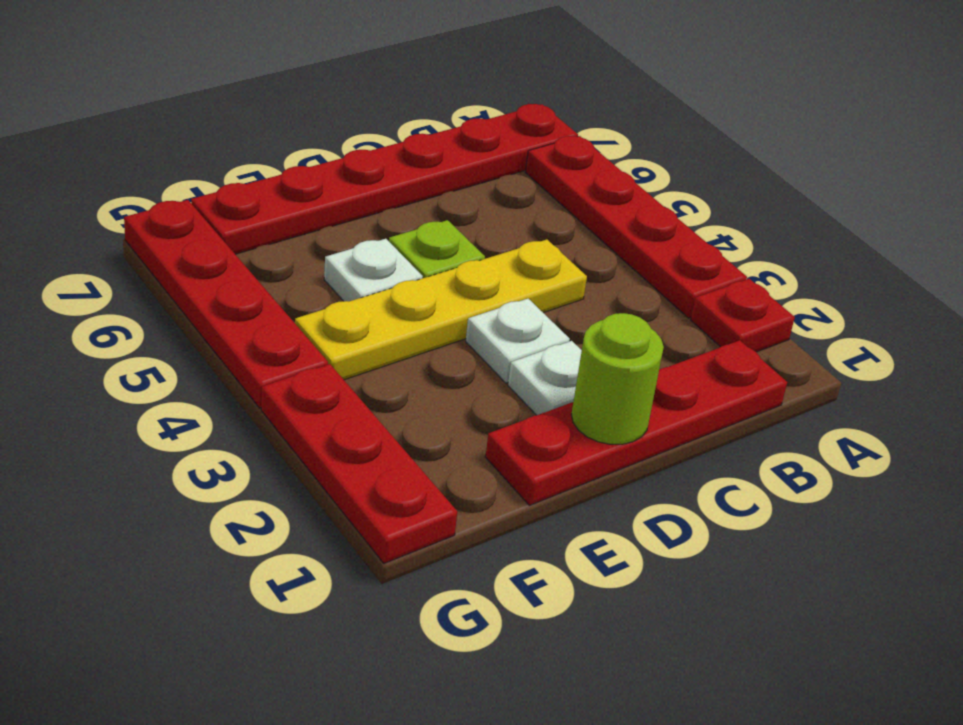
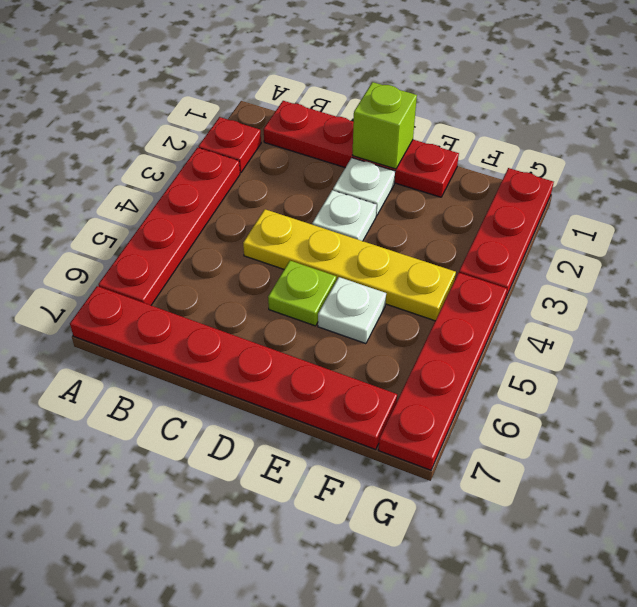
lime 1x1 round brick [571,313,664,444] -> lime 1x1 brick [353,82,417,169]

